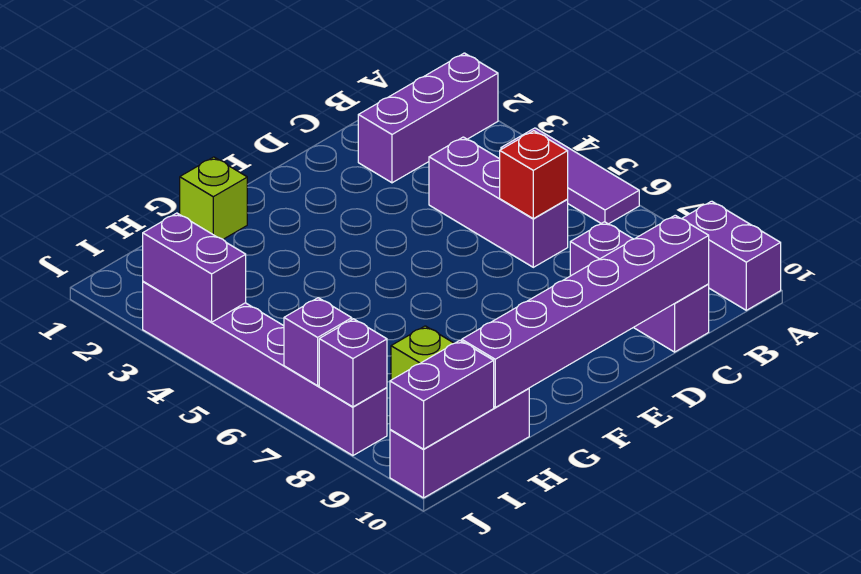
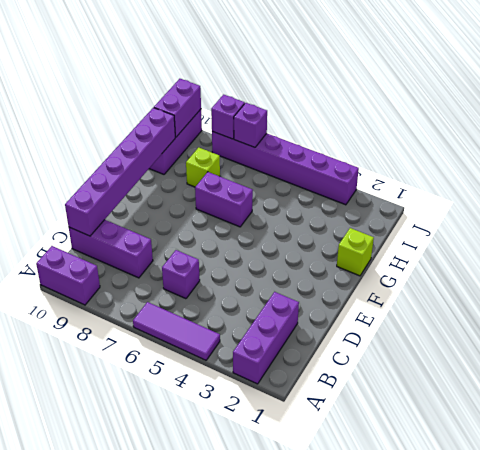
purple 1x3 brick [429,137,568,267] -> purple 1x1 brick [162,250,200,299]
red 1x1 brick [500,131,568,219] -> none
purple 1x2 brick [143,213,246,322] -> purple 1x2 brick moved to [195,172,253,227]

